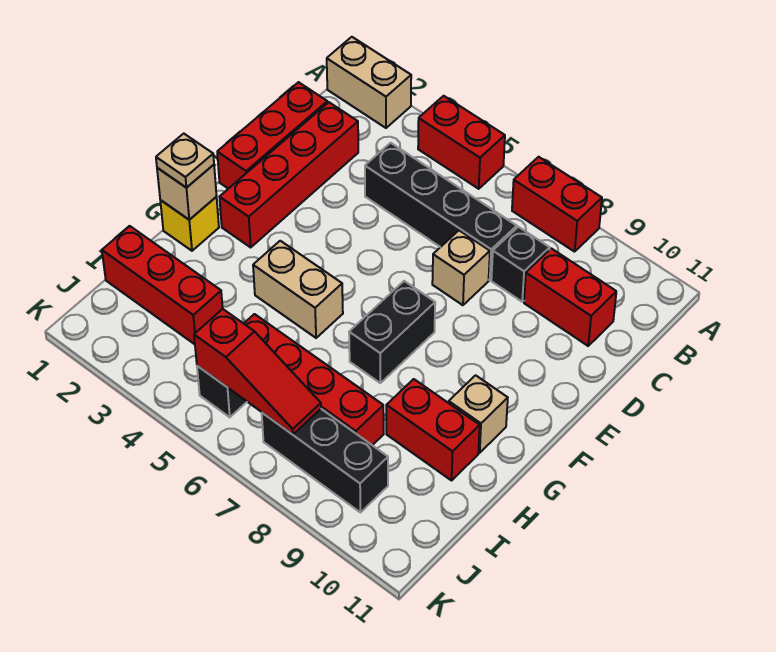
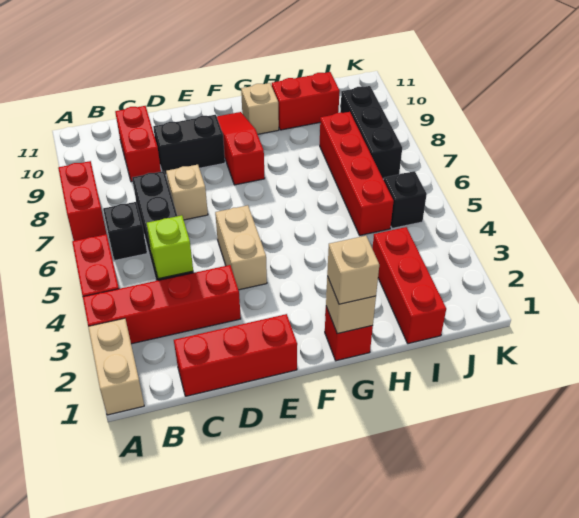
red 1x4 brick [220,102,358,247] -> red 1x4 brick moved to [83,265,241,344]
none -> lime 1x1 brick [147,215,193,279]
black 1x1 brick [491,227,550,302] -> black 1x1 brick moved to [103,202,147,261]
black 1x2 brick [349,281,435,383] -> black 1x2 brick moved to [153,115,225,175]
yellow 1x1 brick [160,197,219,251] -> red 1x1 brick [325,307,373,361]
tan 1x1 plate [156,134,214,188] -> tan 1x1 brick [327,236,379,304]
tan 1x2 brick [253,241,343,338] -> tan 1x2 brick moved to [215,205,267,290]
red 1x2 brick [386,379,480,480] -> red 1x2 brick turned to [272,72,340,130]
red 1x3 slope [194,309,321,435] -> red 1x3 slope moved to [217,112,265,185]

